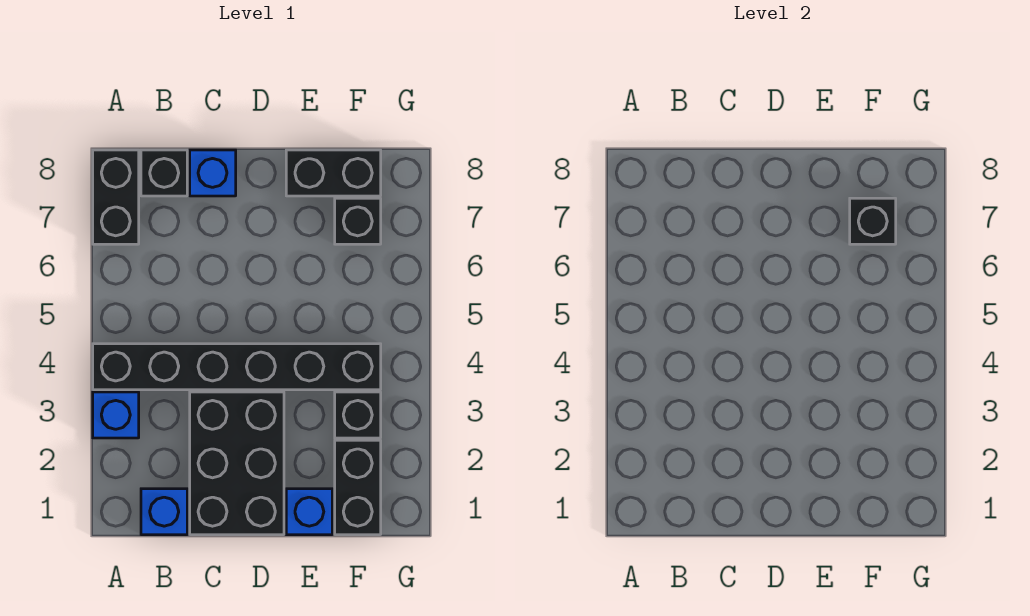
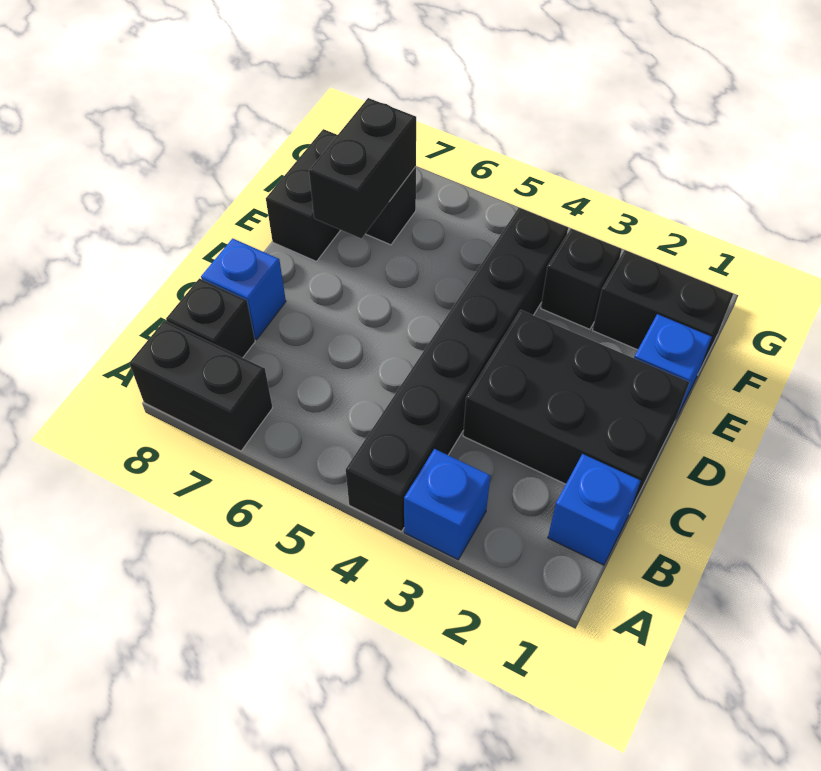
black 1x1 brick [850,198,896,244] -> black 1x2 brick [309,98,416,238]

